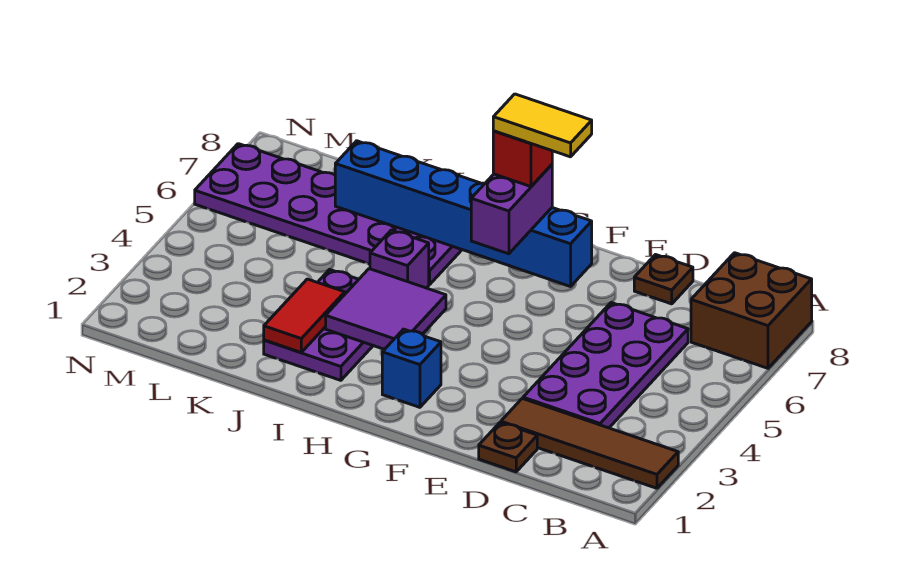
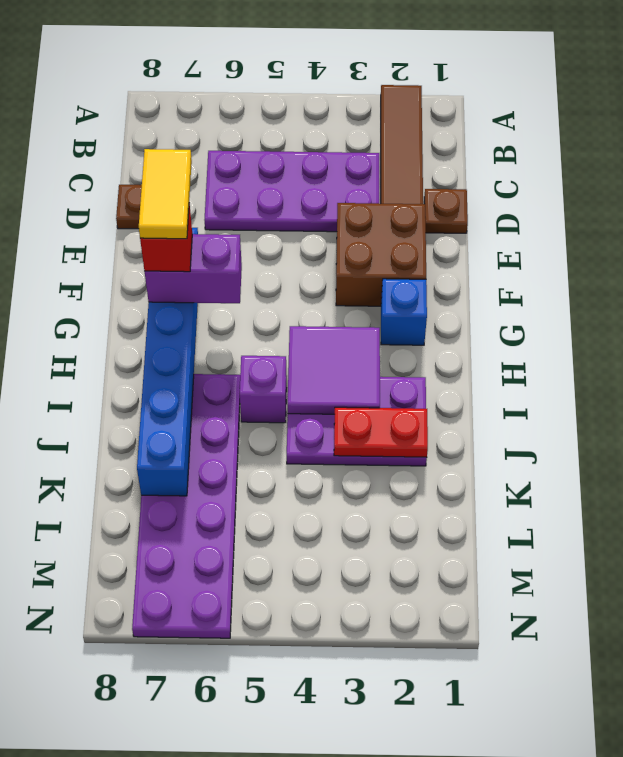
brown 2x2 brick [691,253,812,368] -> brown 2x2 brick moved to [336,203,426,306]
red 1x2 tile [264,279,345,352] -> red 1x2 plate [334,407,428,457]

